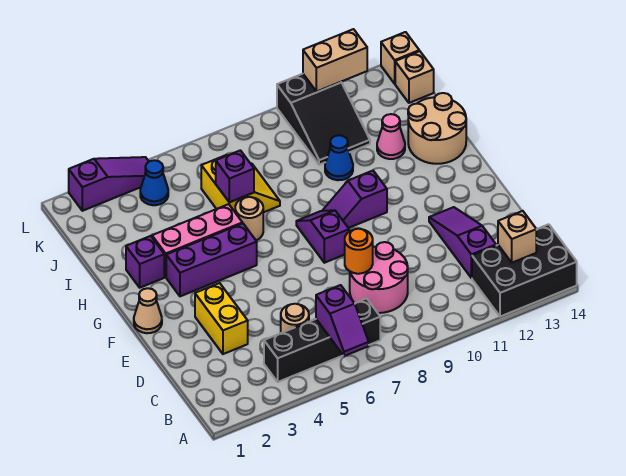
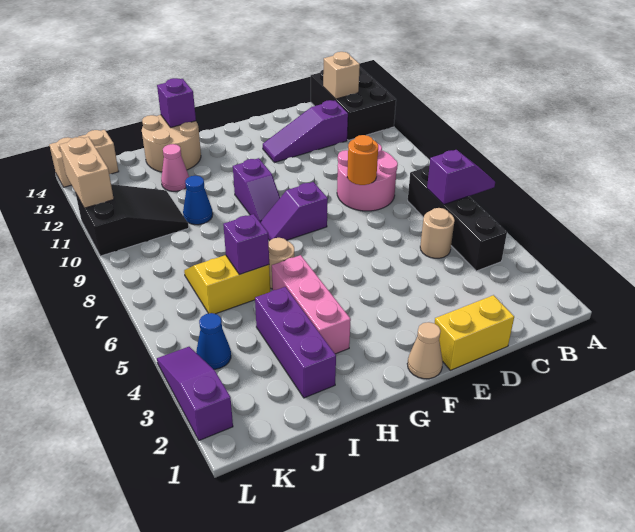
yellow 1x2 brick [195,283,248,354] -> yellow 1x2 brick moved to [434,295,514,370]
purple 1x3 brick [166,223,257,296] -> purple 1x3 brick moved to [255,287,336,398]
purple 1x1 brick [126,236,164,288] -> purple 1x1 brick moved to [157,78,196,128]

